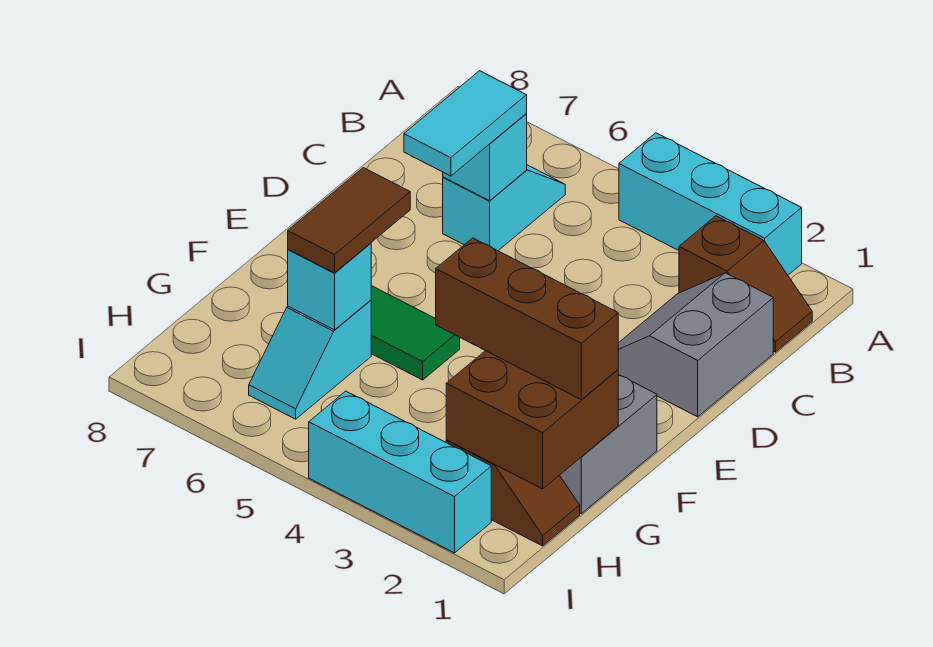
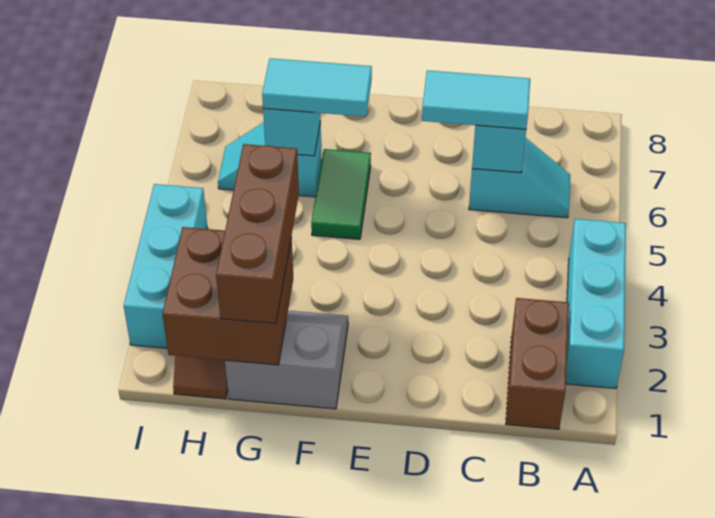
brown 1x2 slope [679,216,812,352] -> brown 1x2 brick [506,298,569,429]
grey 2x2 slope [618,273,773,417] -> none
brown 1x2 tile [288,168,410,273] -> cyan 1x2 tile [262,58,372,117]

